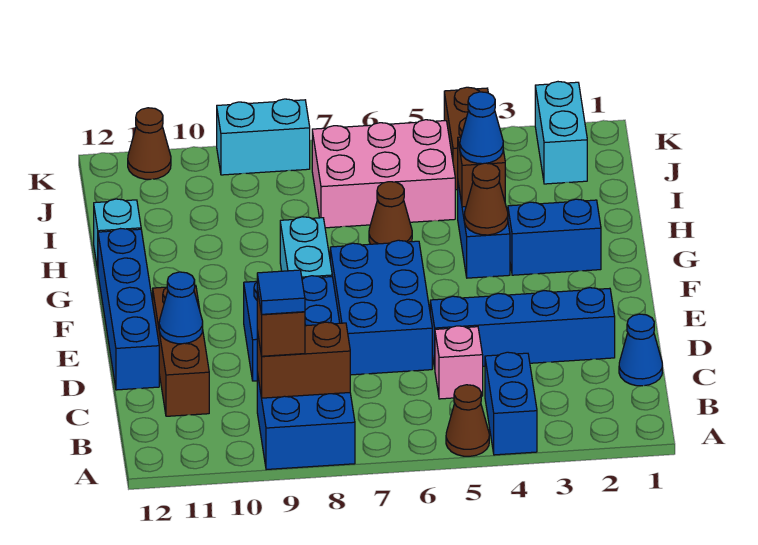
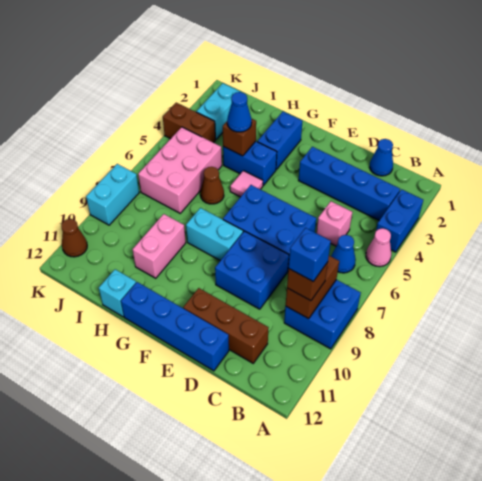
blue 1x2 brick [485,352,537,455] -> blue 1x2 brick turned to [376,189,423,252]
brown 1x1 cone [446,385,489,456] -> pink 1x1 cone [366,228,391,267]
blue 1x1 tile [257,270,305,314] -> blue 1x1 brick [289,228,331,281]
blue 1x4 brick [430,288,615,368] -> blue 1x4 brick turned to [298,147,400,220]
blue 1x1 cone [159,272,203,344] -> blue 1x1 cone moved to [331,235,356,273]
brown 1x1 cone [464,163,508,235] -> none
none -> pink 1x1 tile [230,171,263,197]
none -> pink 1x2 brick [133,214,186,278]
cyan 1x2 brick [535,82,587,184] -> cyan 1x2 brick turned to [196,83,241,140]

